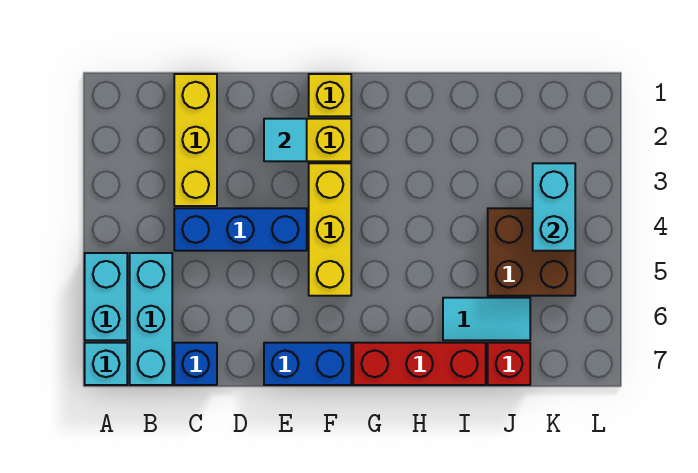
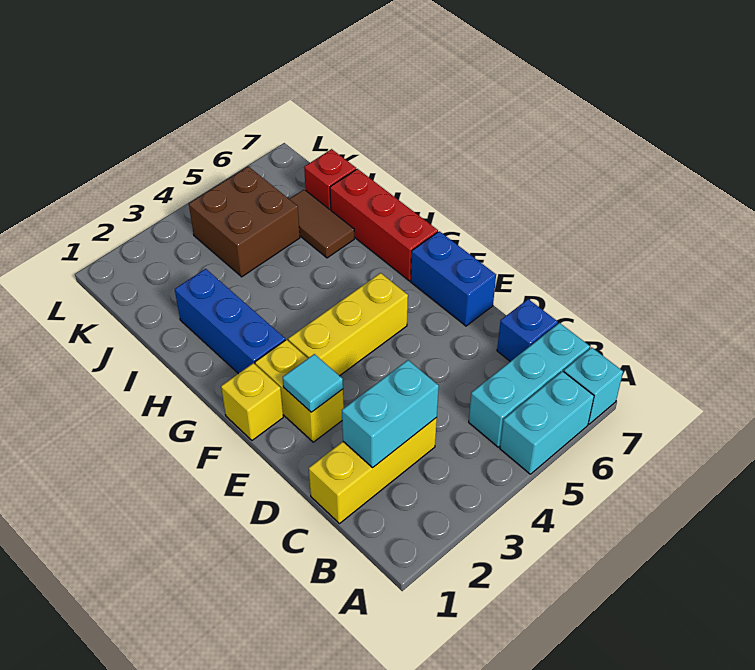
blue 1x3 brick [174,208,307,251] -> blue 1x3 brick moved to [175,269,285,374]
cyan 1x2 tile [443,298,530,340] -> brown 1x2 tile [290,190,354,258]
cyan 1x2 brick [533,163,575,251] -> cyan 1x2 brick moved to [342,360,439,468]

